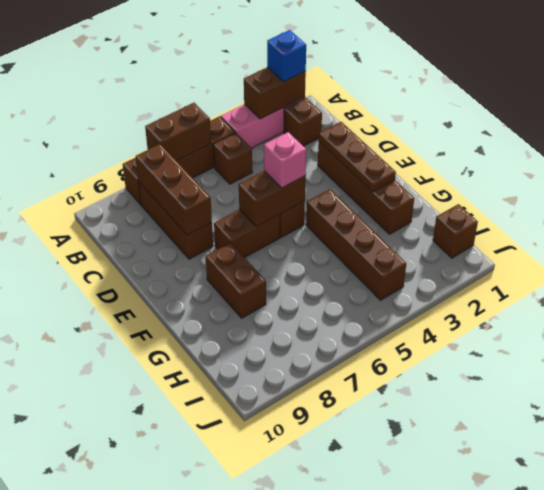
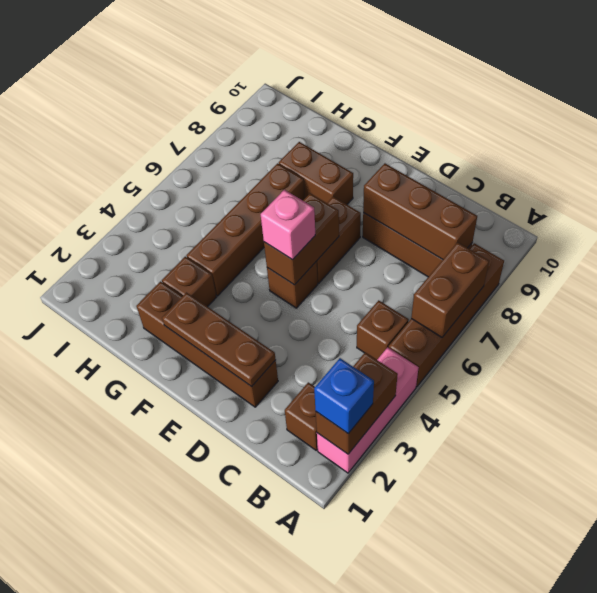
brown 1x4 brick [306,189,406,300] -> brown 1x4 brick turned to [187,163,305,296]
brown 1x1 brick [433,204,478,258] -> brown 1x1 brick moved to [162,257,216,307]

